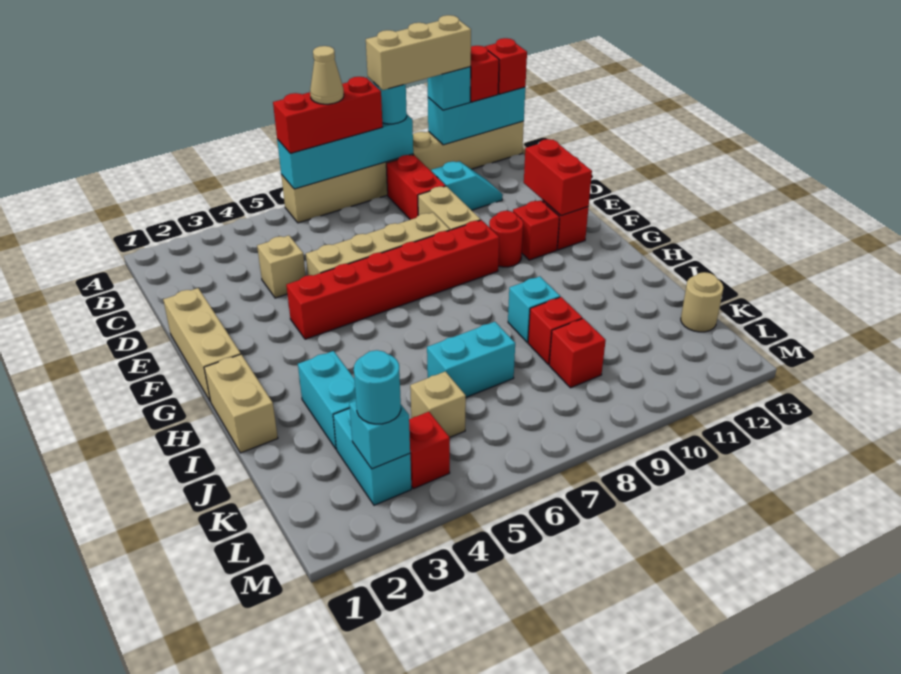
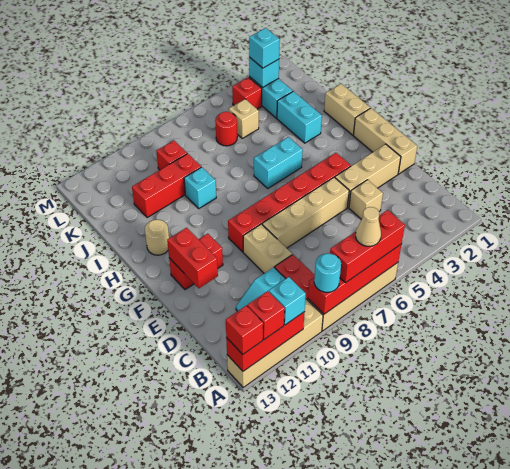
cyan 1x4 brick [277,115,413,189] -> red 1x4 brick [308,244,402,314]
tan 1x3 brick [366,15,471,90] -> tan 1x3 brick moved to [335,144,401,207]
cyan 1x3 brick [428,87,525,145] -> red 1x3 brick [226,312,304,371]
red 1x1 round brick [489,211,523,267] -> red 1x1 round brick moved to [215,112,237,146]
cyan 1x2 brick [427,322,515,397] -> cyan 1x2 brick moved to [254,137,303,188]
red 1x1 brick [528,297,582,365] -> red 1x3 brick [132,154,201,217]
tan 1x1 round brick [681,272,723,332] -> tan 1x1 round brick moved to [145,220,169,255]
cyan 1x1 round brick [354,350,401,424] -> cyan 1x1 brick [249,28,280,68]

